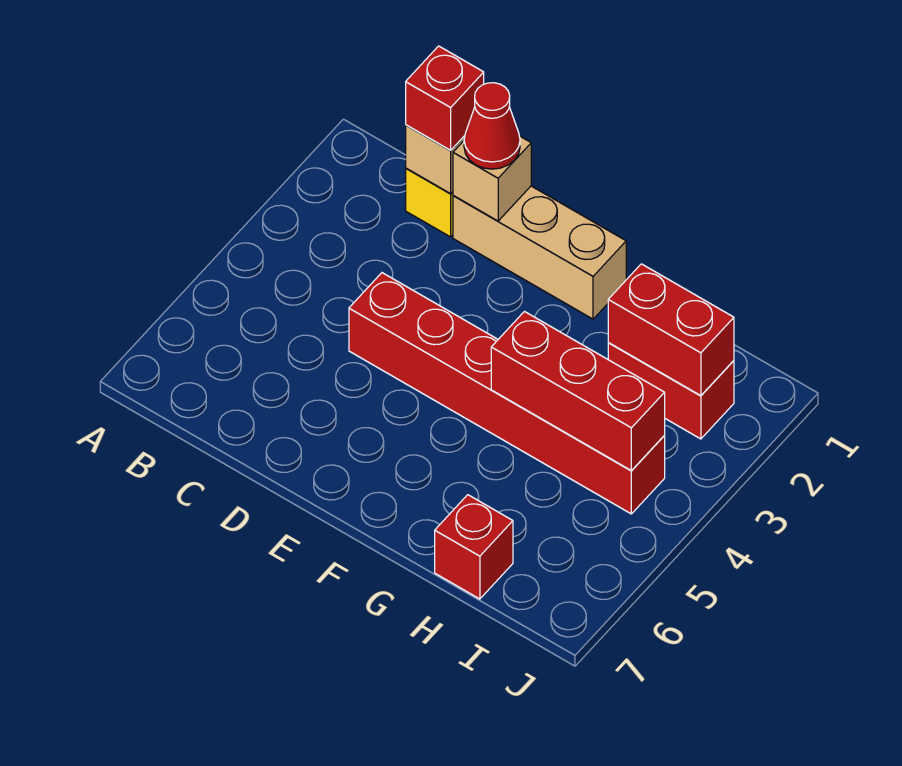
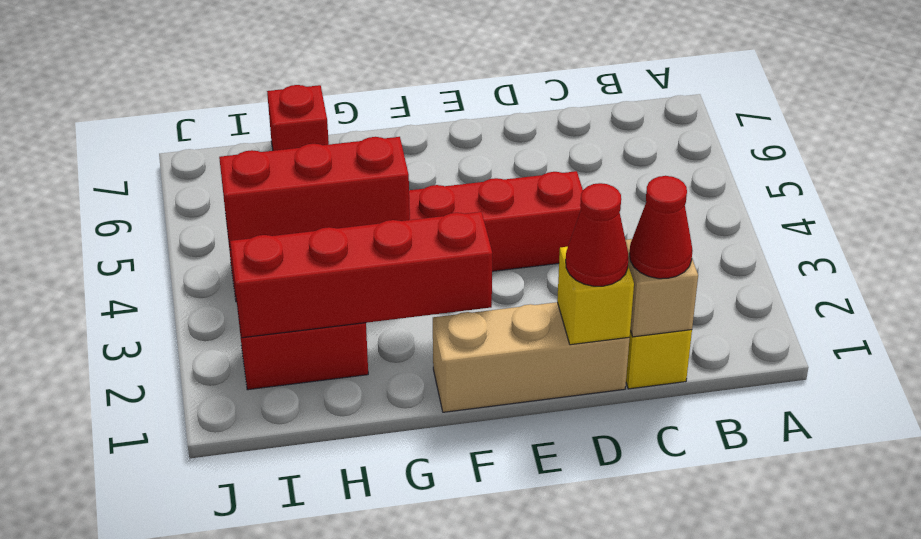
red 1x1 brick [406,46,484,150] -> red 1x1 cone [630,176,693,279]
tan 1x1 brick [453,136,531,221] -> yellow 1x1 brick [557,247,634,345]
red 1x2 brick [608,264,734,396] -> red 1x4 brick [230,212,492,338]

